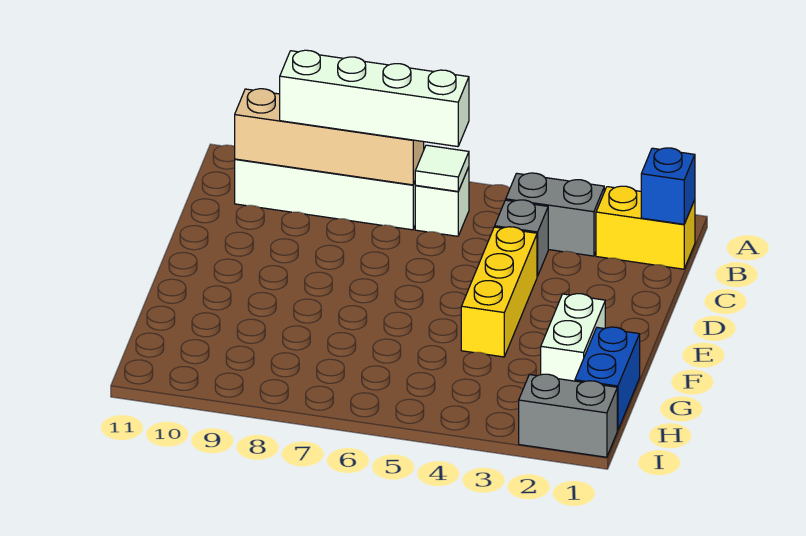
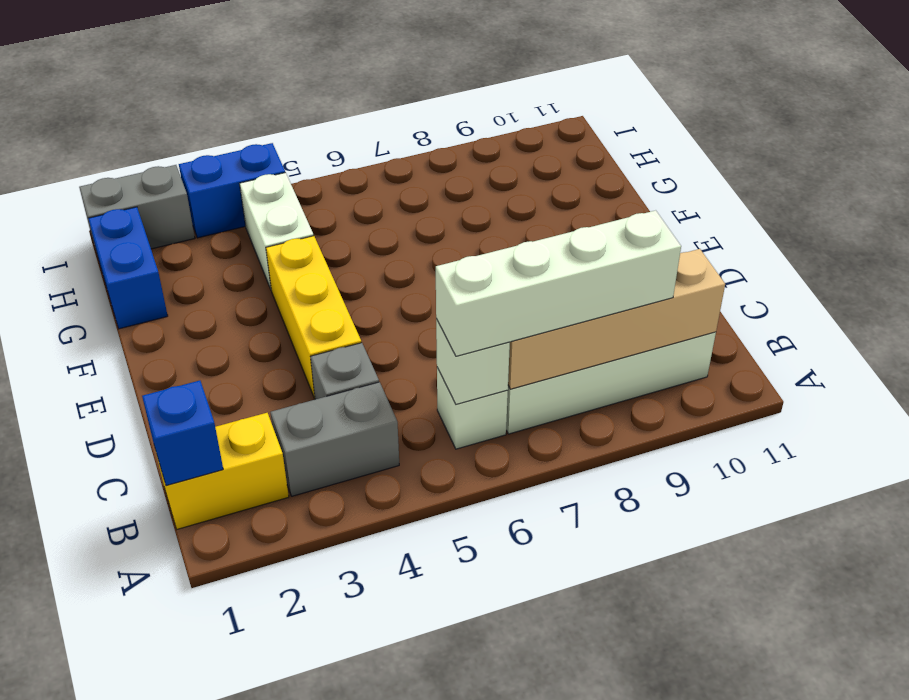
white 1x1 tile [415,145,469,191] -> white 1x1 brick [436,319,510,404]
white 1x2 brick [541,294,605,381] -> white 1x2 brick moved to [240,173,314,289]
none -> blue 1x2 brick [179,143,285,238]

